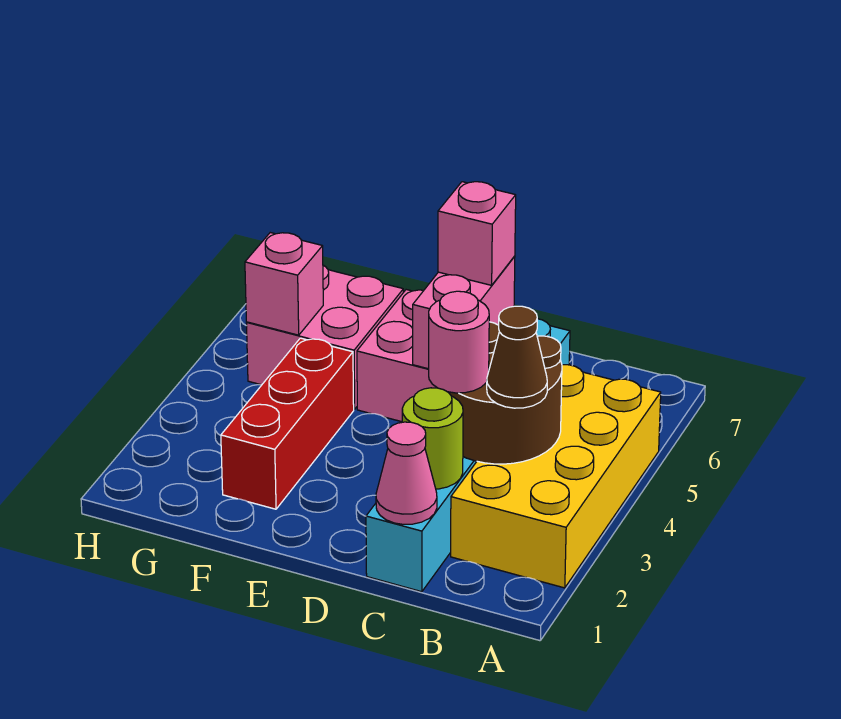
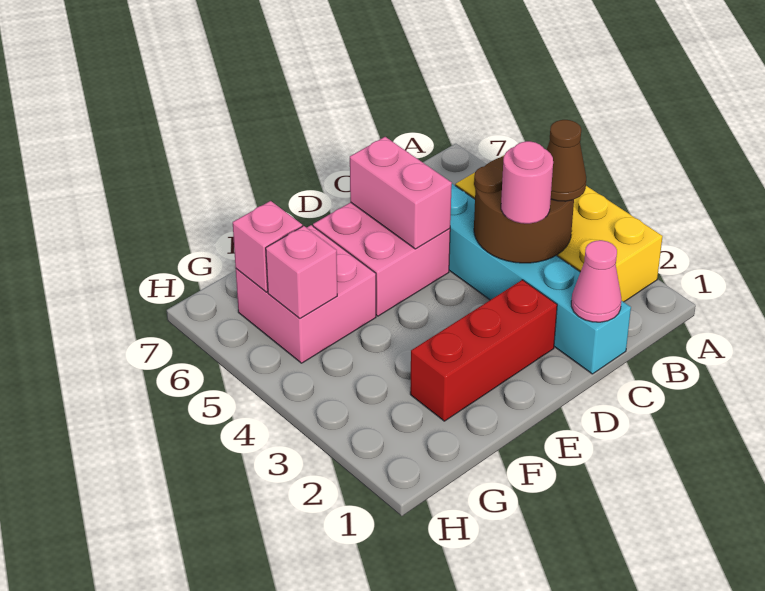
lime 1x1 round brick [402,388,463,489] -> none
pink 1x1 brick [438,182,516,285] -> pink 1x1 brick moved to [233,201,302,292]
red 1x3 brick [221,338,354,509] -> red 1x3 brick turned to [410,280,557,421]

